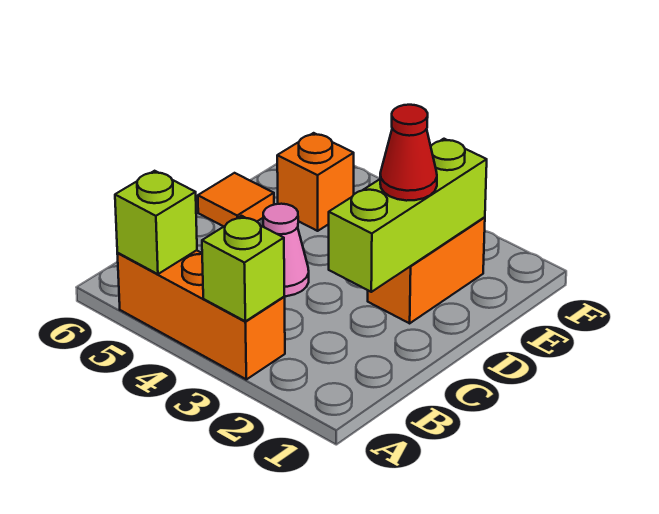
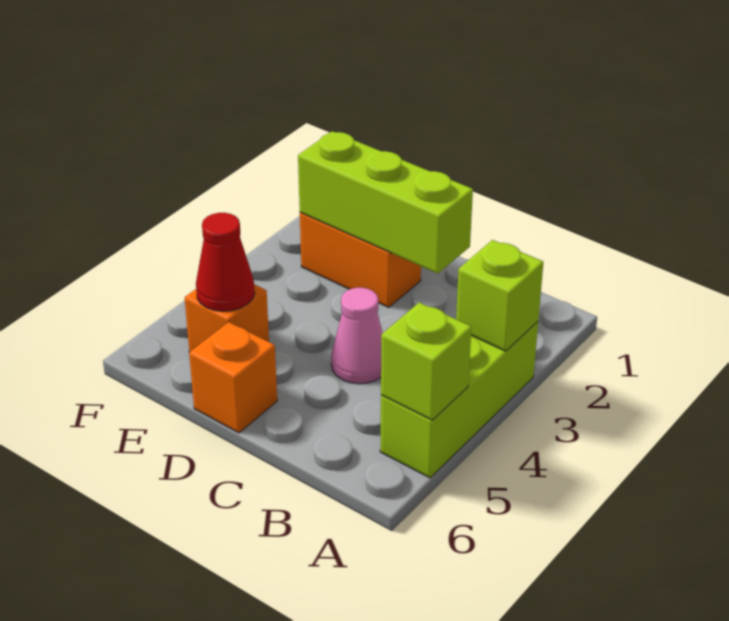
orange 1x3 brick [117,250,285,379] -> lime 1x3 brick [380,322,538,478]
red 1x1 cone [380,105,437,201] -> red 1x1 cone moved to [196,213,255,311]
orange 1x1 tile [198,173,274,226] -> orange 1x1 brick [189,322,277,433]

